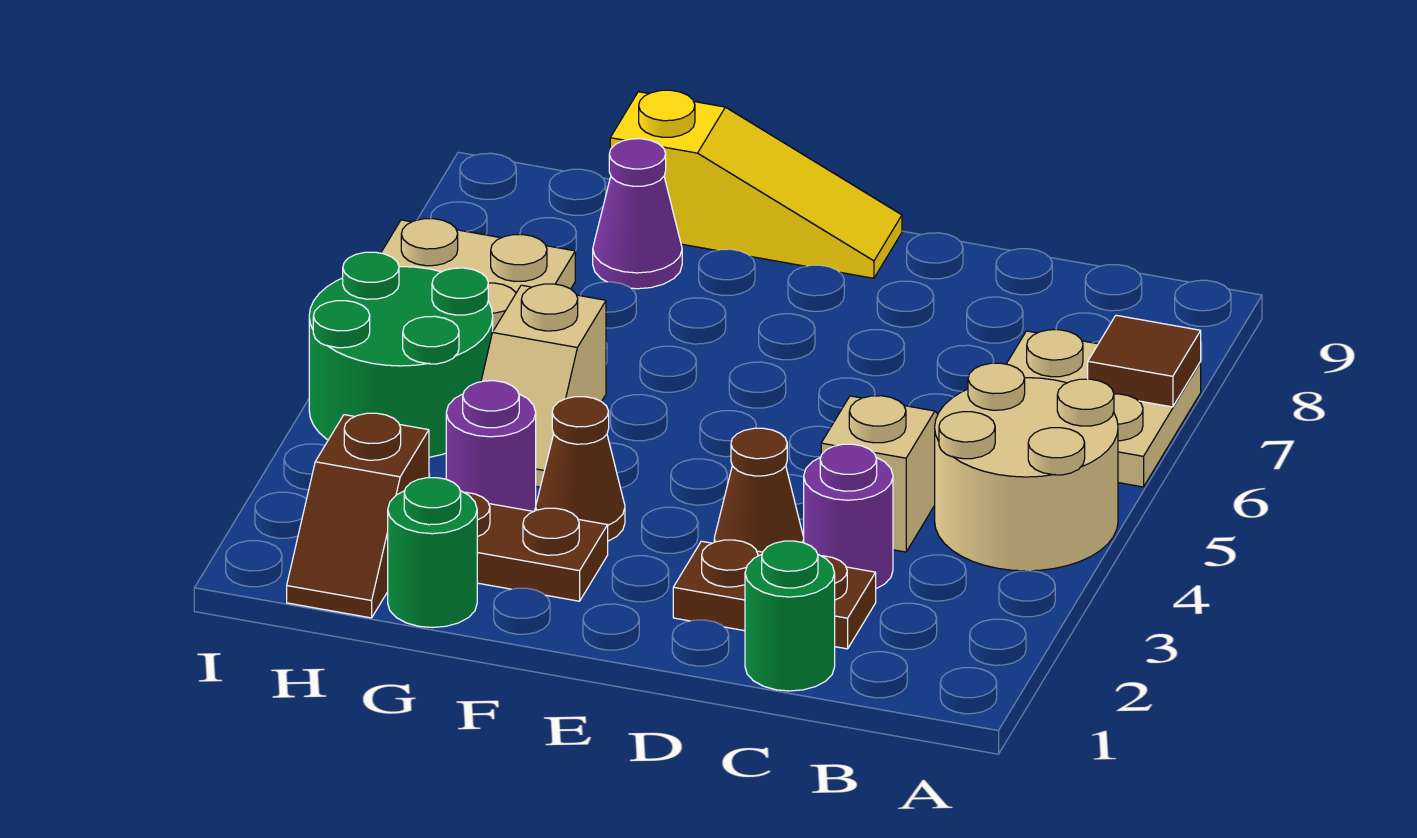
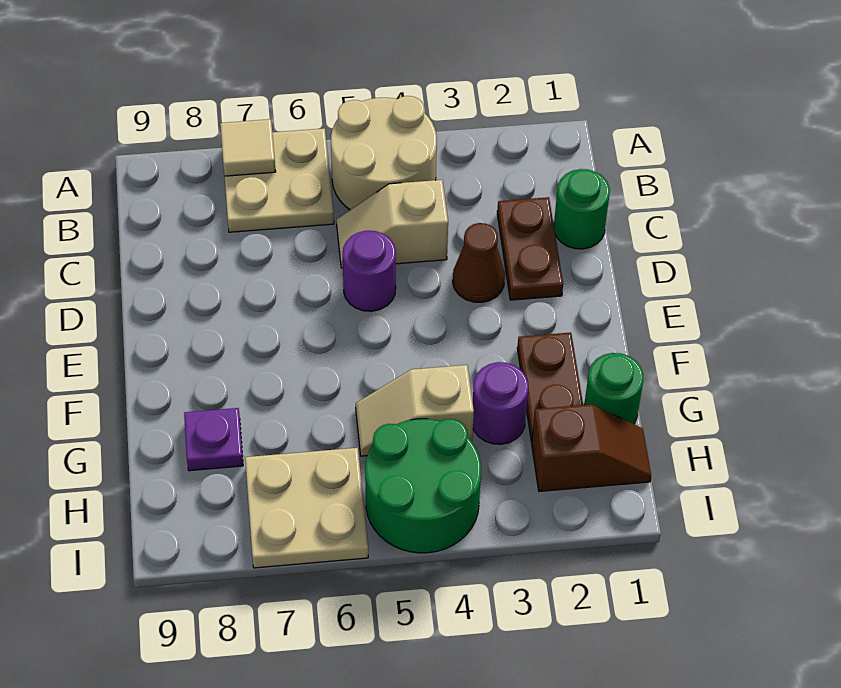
brown 1x1 tile [1088,315,1201,407] -> tan 1x1 tile [220,119,276,176]
purple 1x1 round brick [804,444,893,589] -> purple 1x1 round brick moved to [343,231,396,311]
yellow 1x3 slope [610,90,902,278] -> none
brown 1x1 cone [536,397,625,541] -> none
tan 1x2 slope [481,284,606,487] -> tan 1x2 slope turned to [356,365,474,456]
purple 1x1 cone [593,139,682,289] -> purple 1x1 plate [184,408,243,471]

